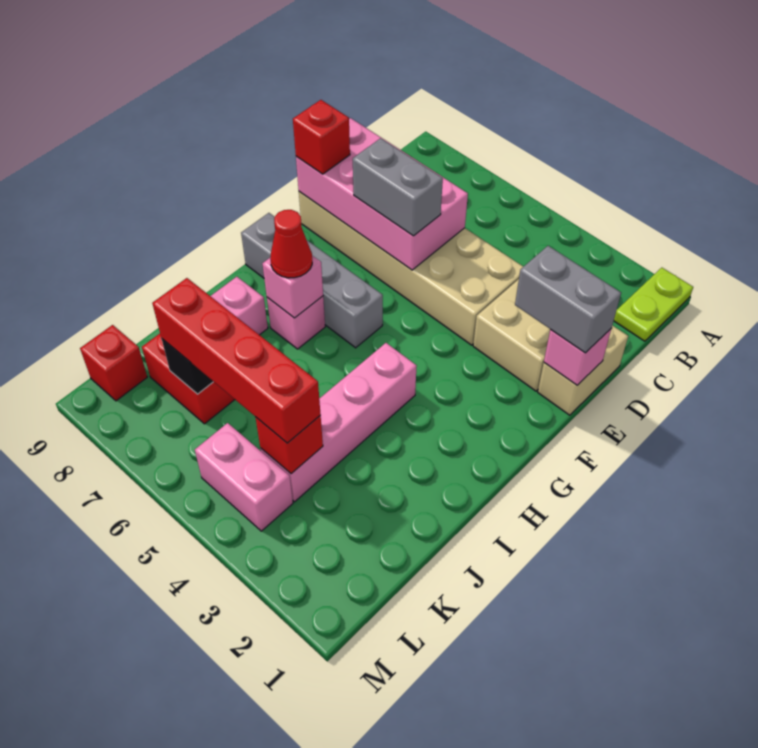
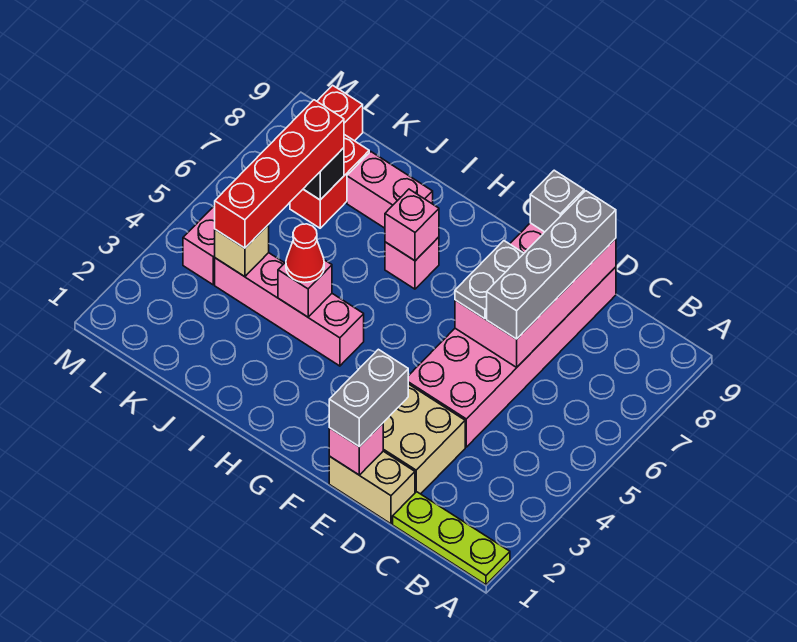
lime 1x2 plate [614,268,693,341] -> lime 1x3 plate [393,492,510,585]
tan 2x6 brick [299,192,523,345] -> pink 2x6 brick [408,267,616,447]
grey 1x2 brick [353,138,443,236] -> grey 1x2 plate [455,241,524,319]
red 1x1 brick [293,100,350,174] -> grey 1x1 brick [530,170,584,232]
grey 1x4 brick [241,213,383,348] -> grey 1x4 brick moved to [487,191,616,339]
red 1x1 cone [270,210,312,278] -> red 1x1 cone moved to [286,224,324,283]
none -> pink 1x1 brick [278,260,332,317]
red 1x1 brick [255,416,323,474] -> tan 1x1 brick [215,225,269,277]

